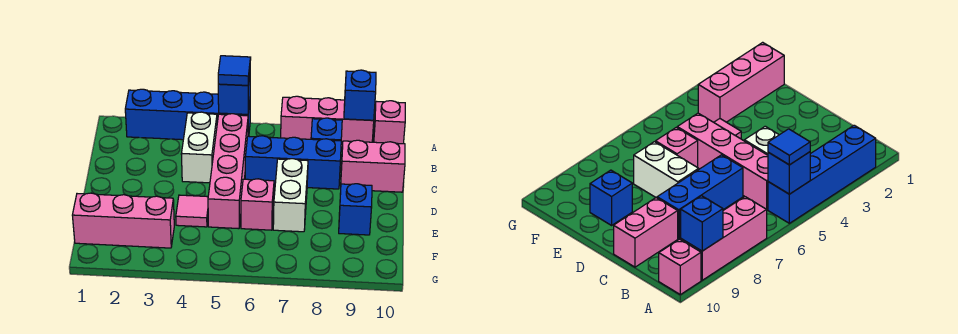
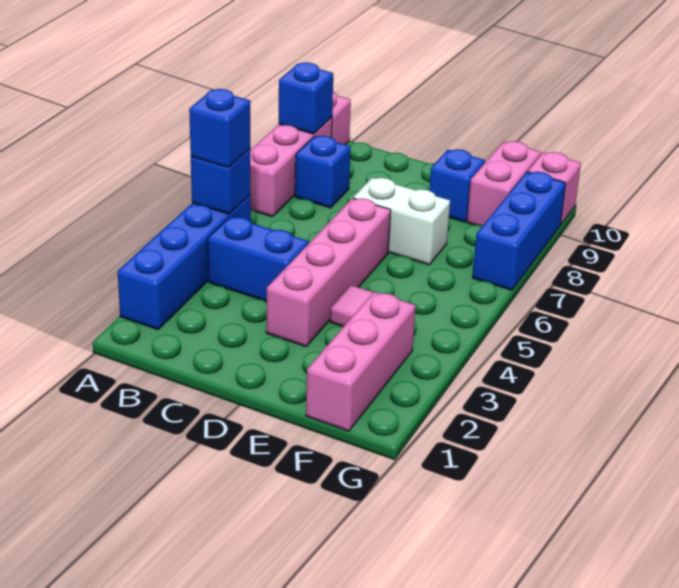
blue 1x1 tile [218,56,251,85] -> blue 1x1 brick [189,89,250,168]
white 1x2 brick [181,112,217,183] -> blue 1x2 brick [208,217,309,302]
pink 1x4 brick [208,114,248,229] -> pink 1x4 brick turned to [266,198,391,347]
blue 1x3 brick [245,136,341,189] -> blue 1x3 brick moved to [472,172,566,290]
pink 1x2 brick [341,140,405,192] -> pink 1x2 brick moved to [467,141,541,226]
pink 1x1 brick [241,179,274,230] -> pink 1x1 brick moved to [528,152,581,225]

